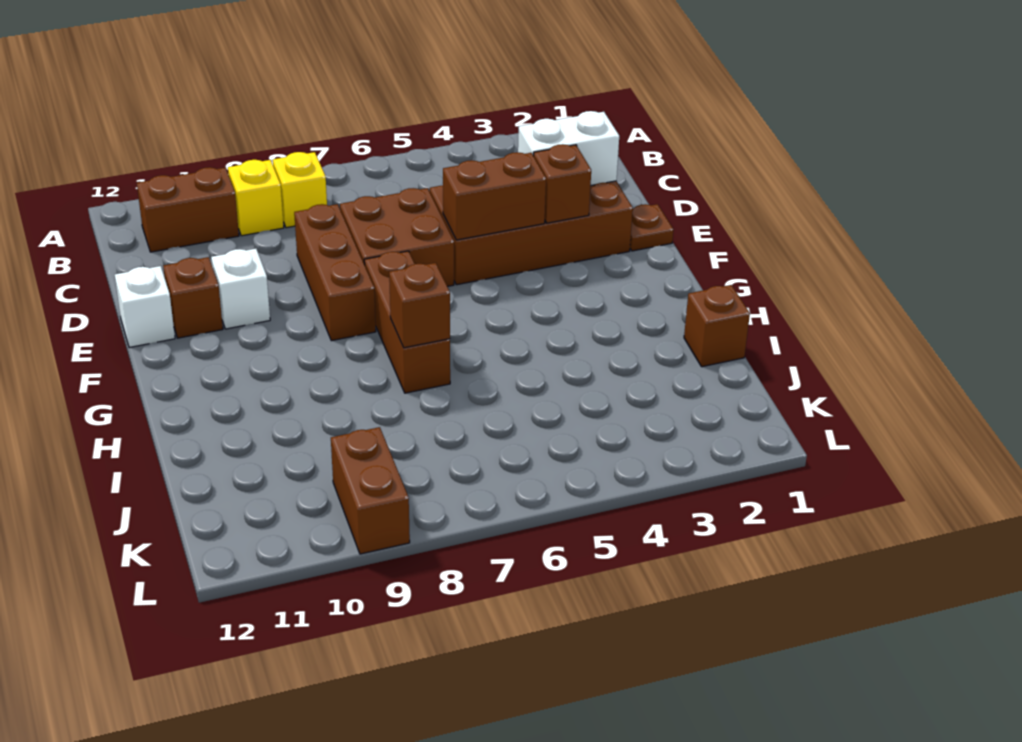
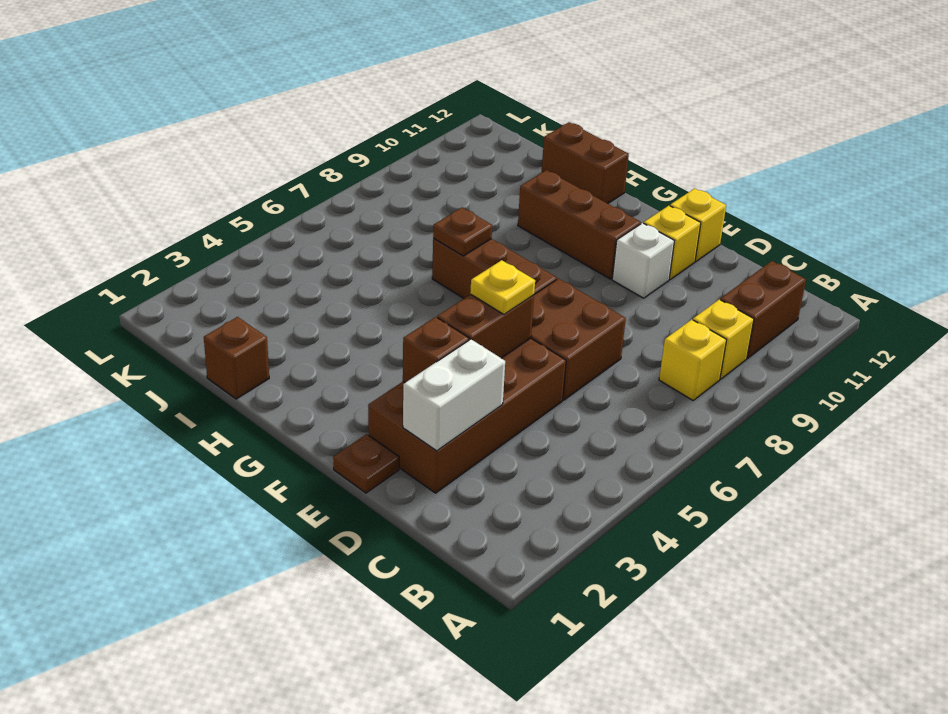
brown 1x3 brick [294,204,376,341] -> brown 1x3 brick moved to [518,170,641,279]
none -> yellow 1x1 plate [470,260,535,314]
brown 1x1 brick [163,257,223,338] -> yellow 1x1 brick [644,206,701,279]
white 1x1 brick [115,266,175,348] -> yellow 1x1 brick [670,188,726,261]
brown 1x1 brick [389,263,450,348] -> brown 1x1 plate [433,208,492,256]
brown 1x2 brick [331,427,410,554] -> brown 1x2 brick moved to [542,122,629,204]

